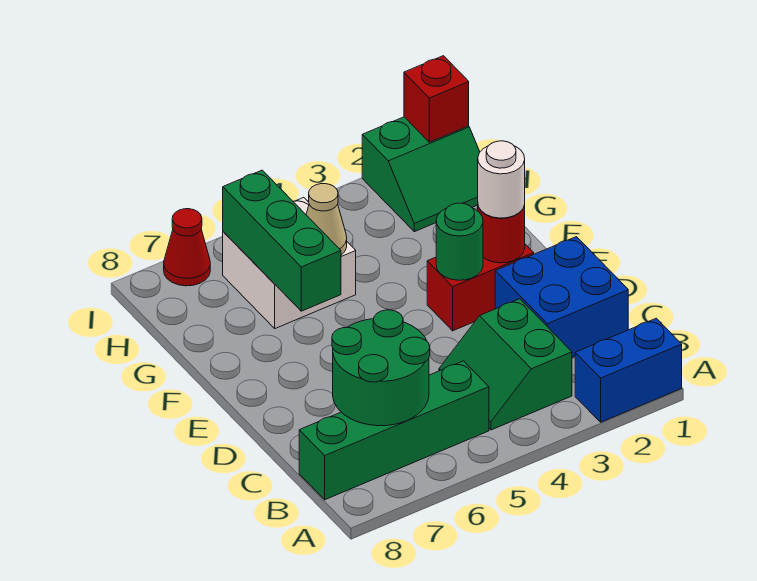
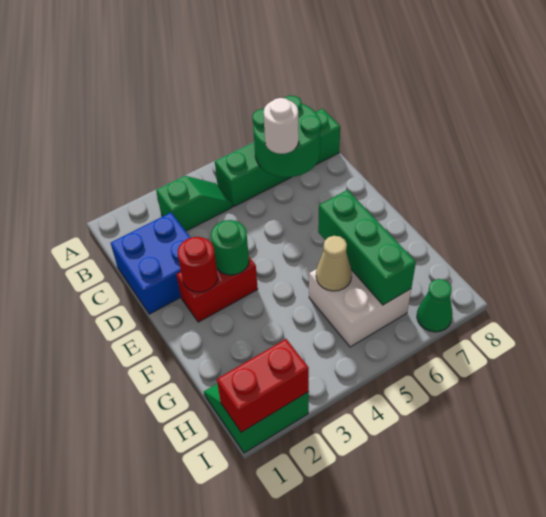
blue 1x2 brick [575,318,682,422] -> none
green 2x2 slope [439,299,572,430] -> green 1x2 slope [156,176,232,231]
white 1x1 round brick [478,141,525,218] -> white 1x1 round brick moved to [264,98,299,154]
red 1x1 brick [404,56,469,142] -> red 1x2 brick [217,339,309,432]
red 1x1 cone [164,209,210,286] -> green 1x1 cone [417,279,453,332]

